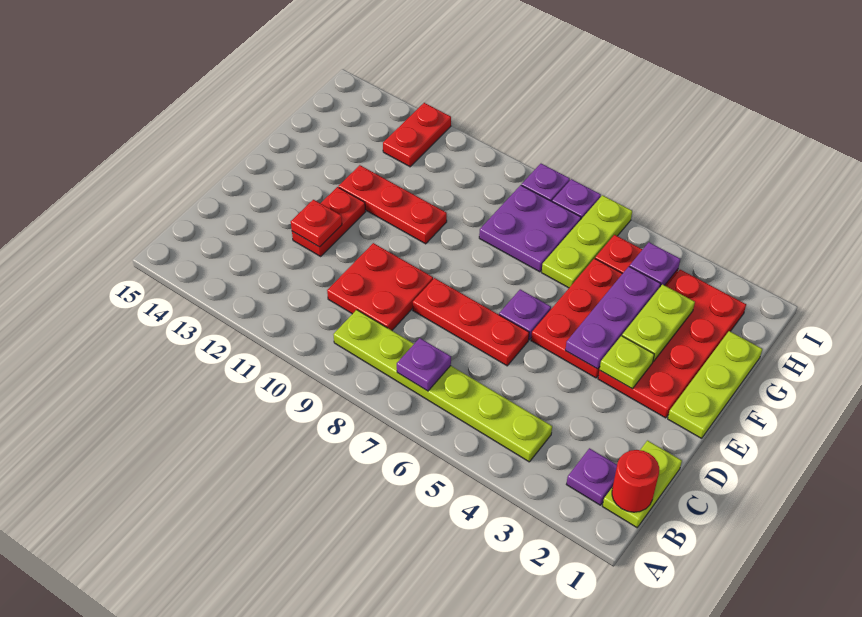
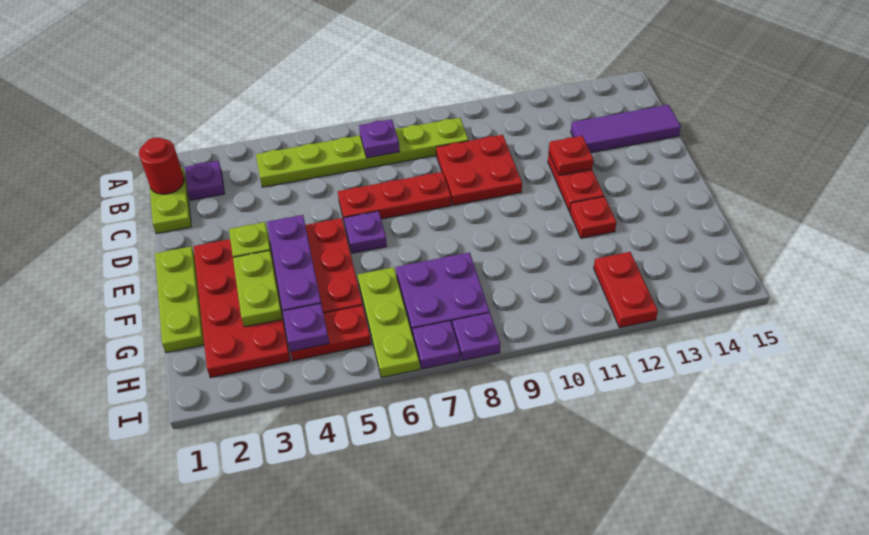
none -> purple 1x3 tile [571,105,681,153]
red 1x3 plate [339,165,447,244] -> red 1x1 plate [570,197,617,238]

